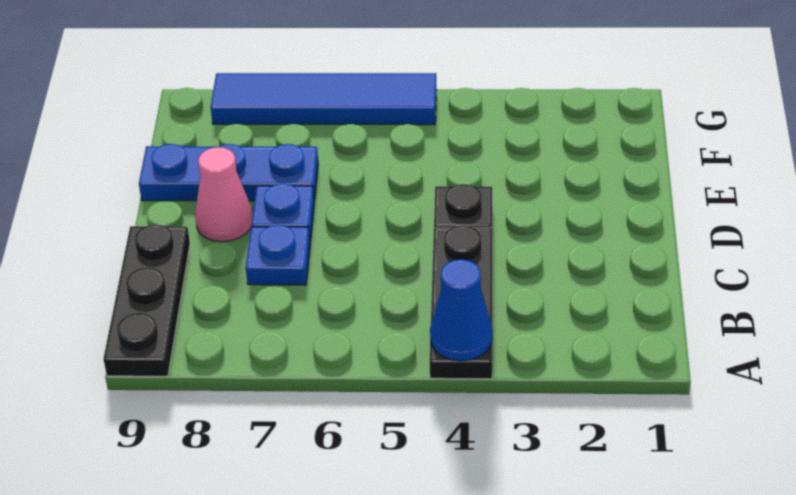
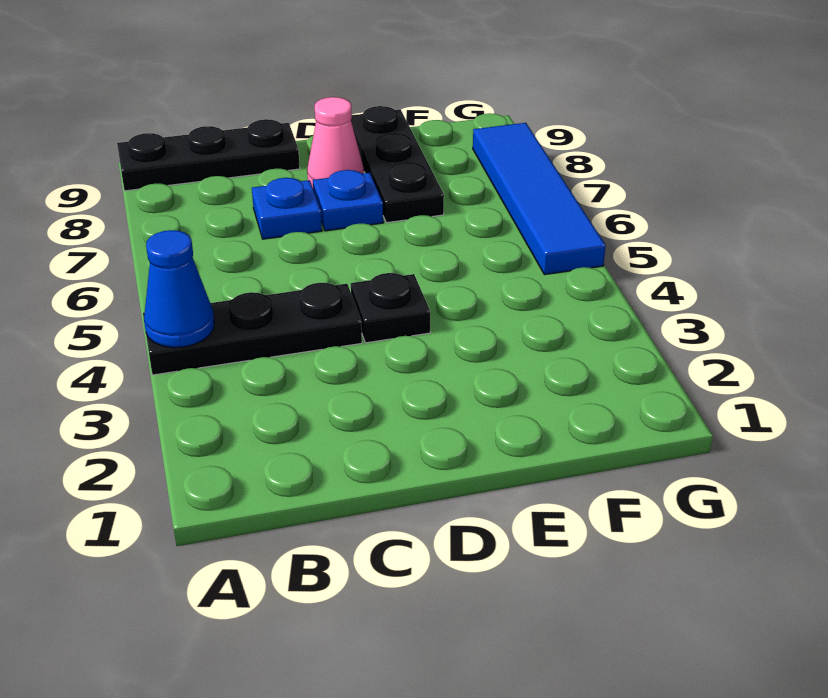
blue 1x3 plate [139,144,318,201] -> black 1x3 plate [351,106,444,223]

